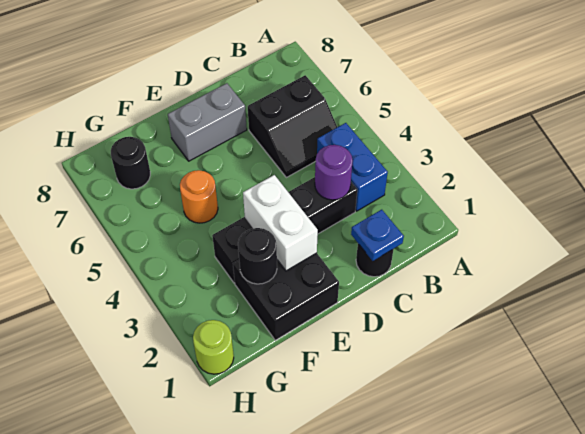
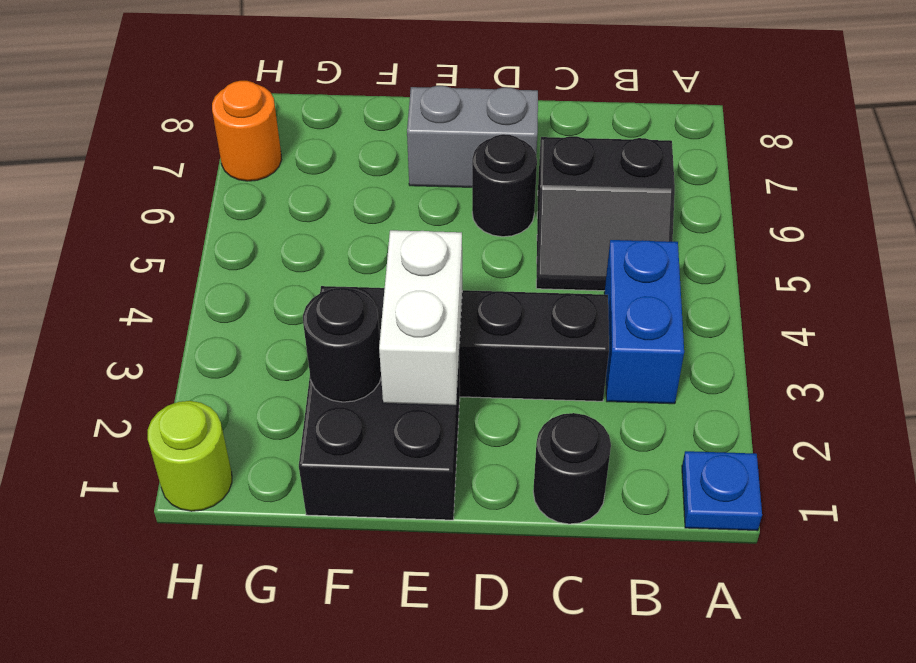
blue 1x1 plate [351,210,404,261] -> blue 1x1 plate moved to [682,451,762,531]
purple 1x1 round brick [315,145,353,200] -> none
orange 1x1 round brick [180,170,218,223] -> orange 1x1 round brick moved to [212,81,282,181]
black 1x1 round brick [111,137,150,189] -> black 1x1 round brick moved to [472,134,537,237]

